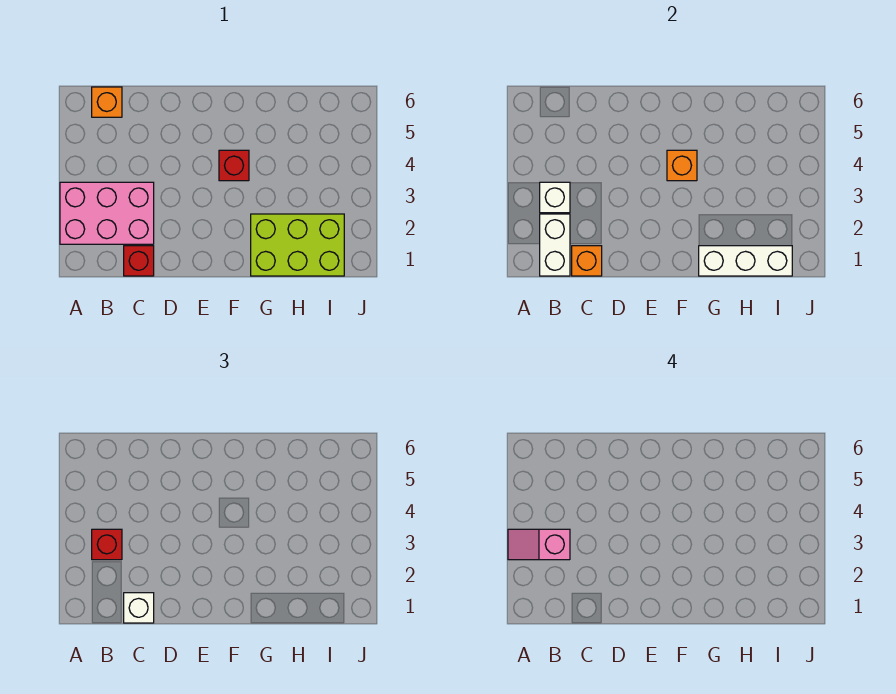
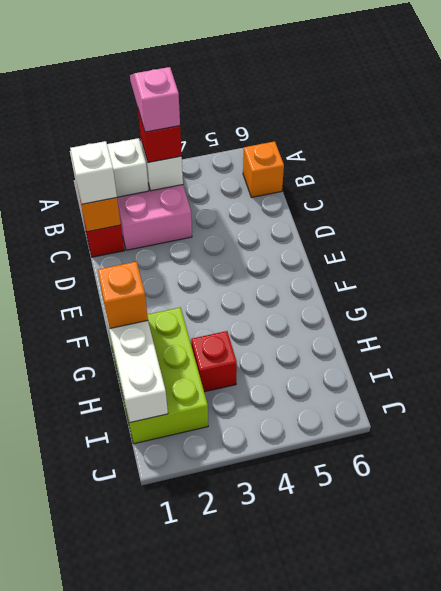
red 1x1 brick [219,150,249,181] -> red 1x1 brick moved to [191,331,237,392]
orange 1x1 brick [667,150,697,181] -> orange 1x1 brick moved to [98,262,148,328]

